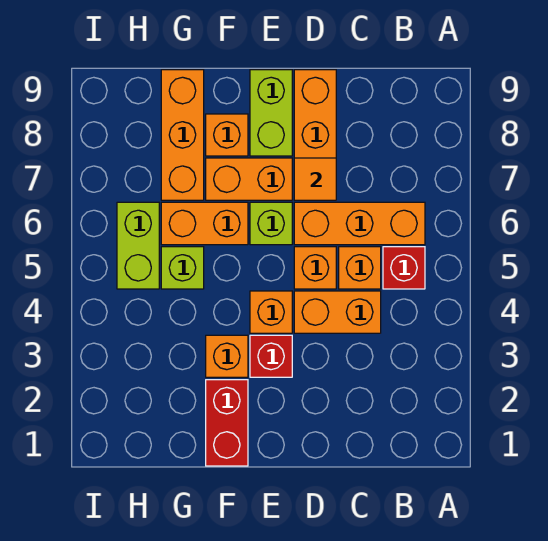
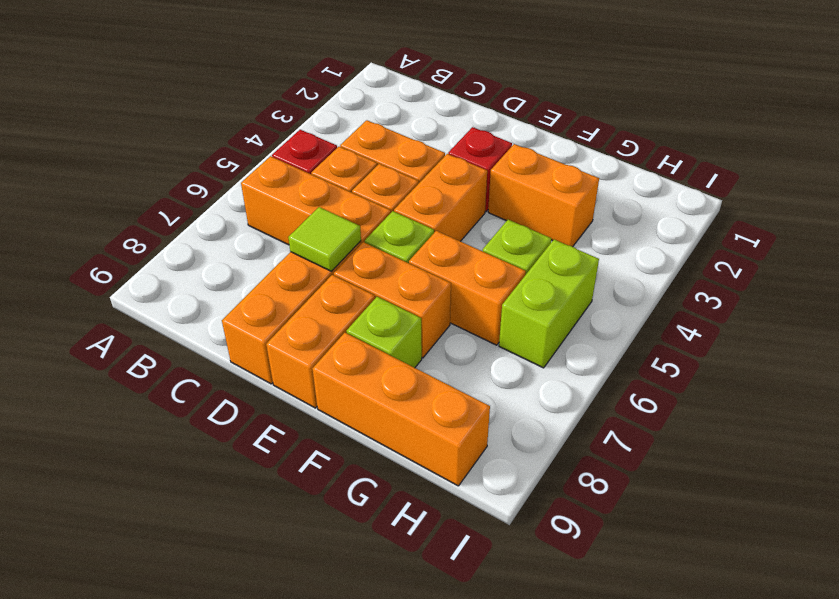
orange 1x1 tile [294,158,336,200] -> lime 1x1 tile [288,207,361,271]
orange 1x1 brick [250,291,292,333] -> orange 1x2 brick [394,154,487,241]
lime 1x2 brick [250,70,292,156] -> orange 1x2 brick [266,275,375,408]
red 1x2 brick [206,380,248,466] -> none
orange 1x1 brick [206,335,248,377] -> orange 1x2 brick [488,144,599,247]
orange 1x1 brick [206,114,248,156] -> lime 1x1 brick [346,297,422,368]
orange 1x3 brick [161,70,204,200] -> orange 1x3 brick turned to [313,333,490,486]

